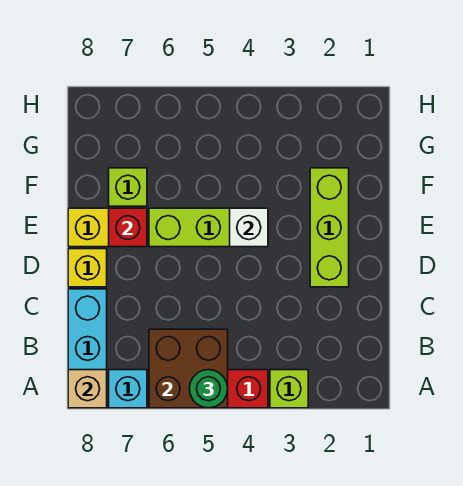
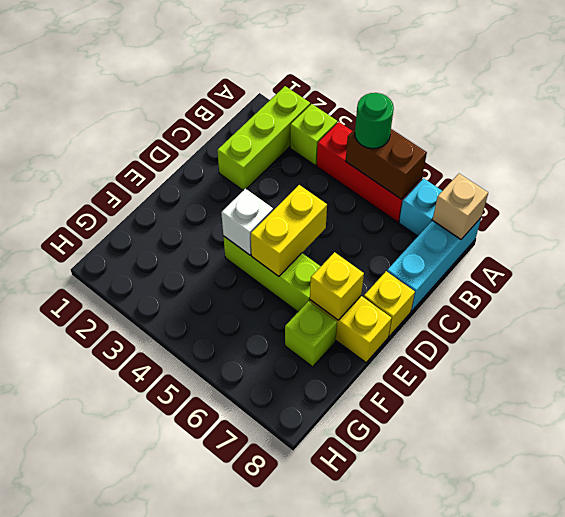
brown 2x2 brick [149,329,228,408] -> brown 1x2 brick [346,129,427,199]
lime 1x3 brick [310,168,349,287] -> lime 1x3 brick moved to [217,86,310,190]
none -> yellow 1x2 brick [251,185,327,276]
red 1x1 brick [109,208,147,247] -> yellow 1x1 brick [310,252,364,320]

